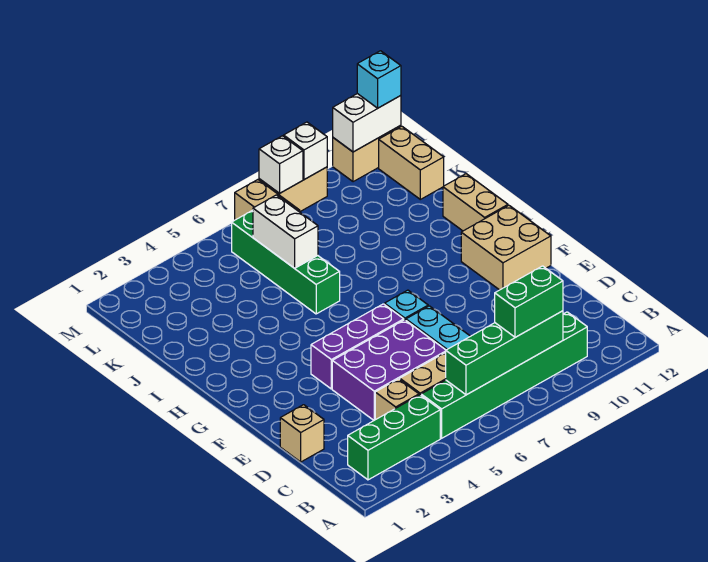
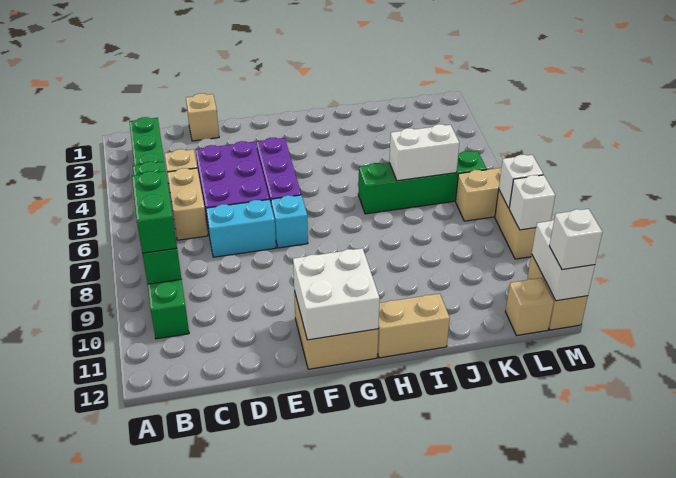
none -> white 2x2 brick [293,248,380,340]
tan 1x2 brick [379,126,444,199] -> tan 1x1 brick [505,278,554,336]
cyan 1x1 brick [357,51,401,108] -> white 1x1 brick [549,209,602,270]

